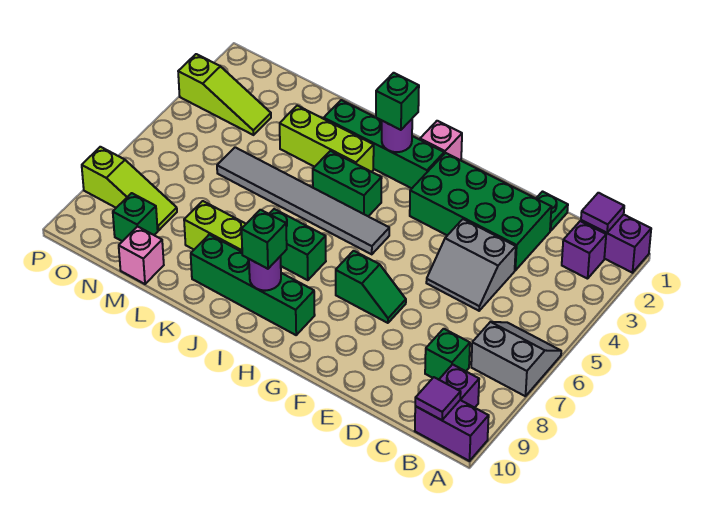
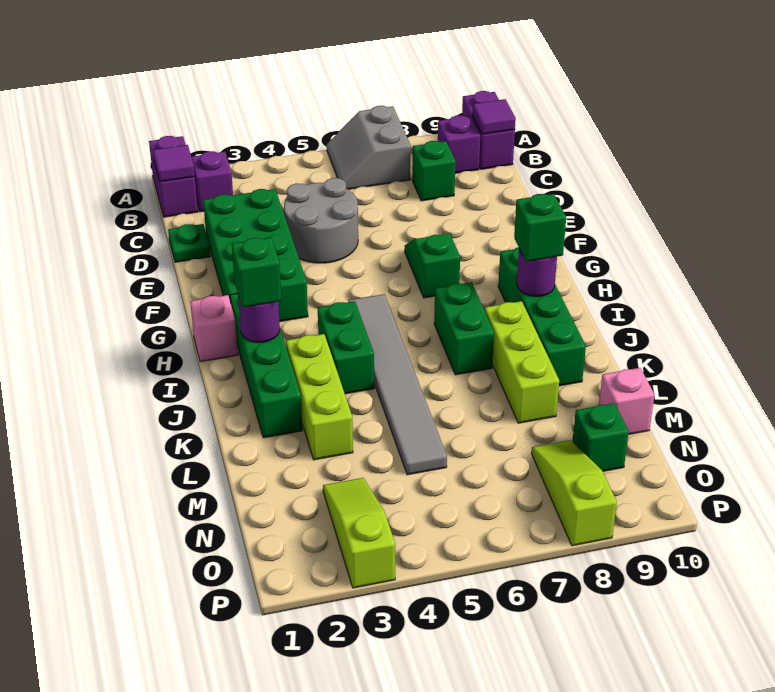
grey 2x2 slope [426,219,516,311] -> grey 2x2 round brick [284,178,358,263]

